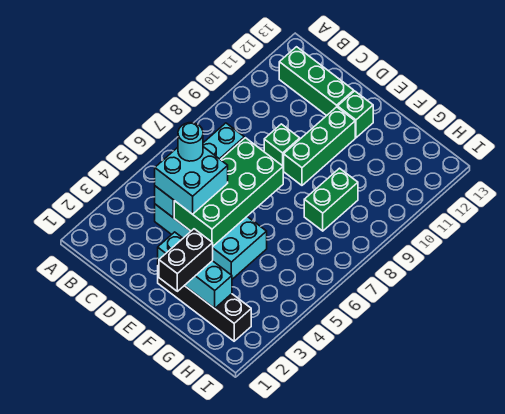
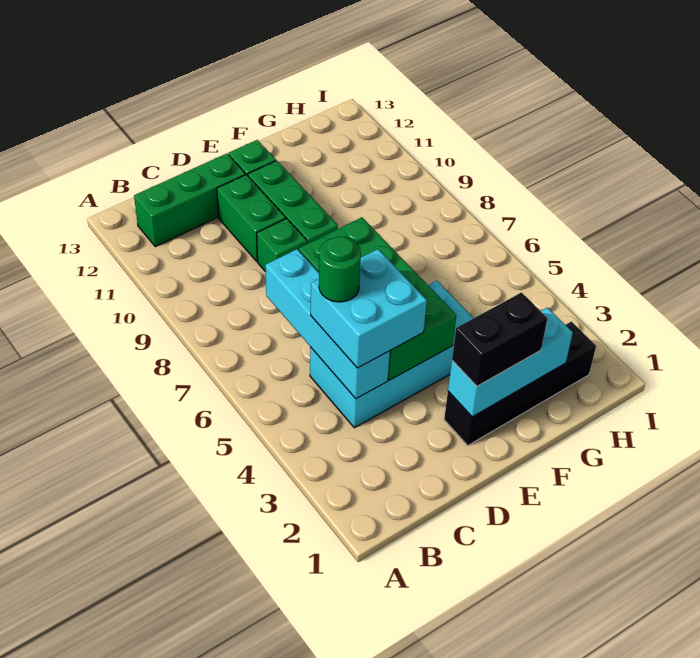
cyan 1x1 round brick [178,123,203,161] -> green 1x1 round brick [319,236,361,302]
black 1x2 brick [159,229,213,291] -> black 1x2 brick turned to [452,293,548,386]
green 1x2 brick [304,168,358,231] -> green 1x2 brick moved to [217,175,286,261]

